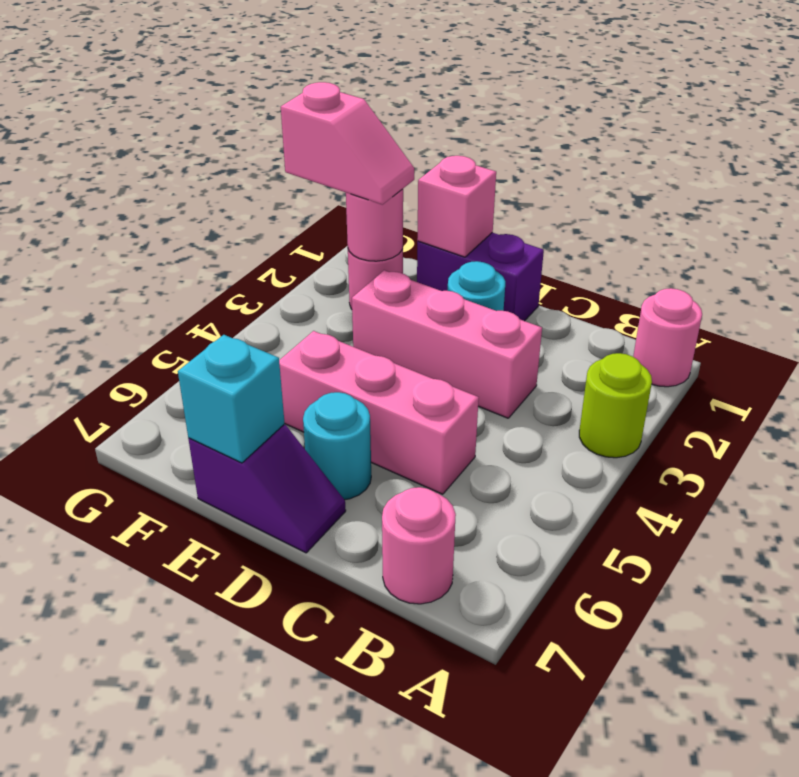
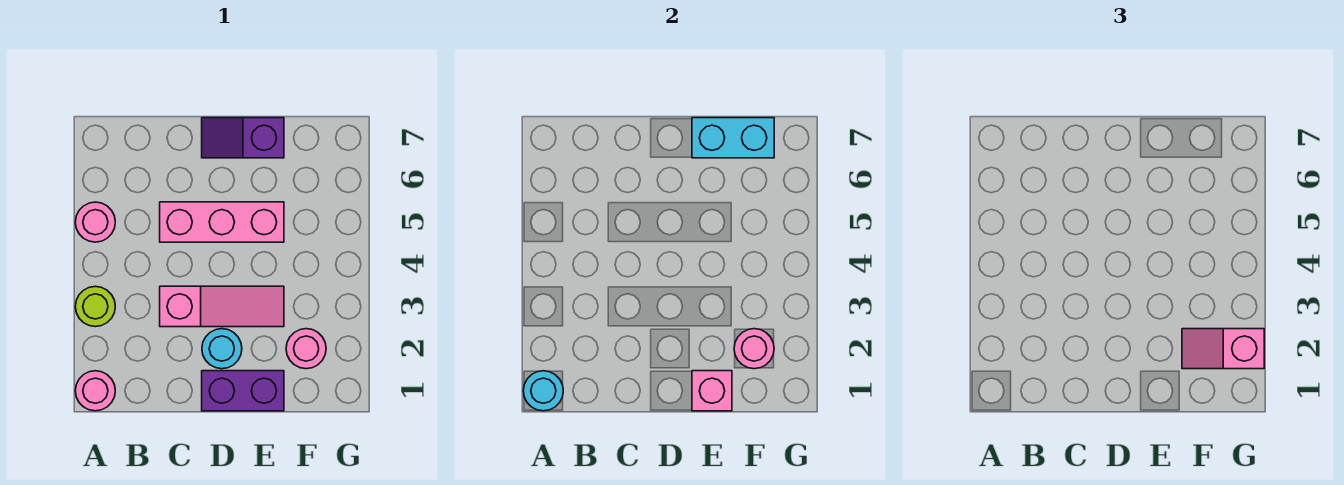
pink 1x1 round brick [382,487,456,604] -> pink 1x1 round brick moved to [75,202,115,242]
pink 1x3 brick [352,270,542,418] -> pink 1x3 slope [160,286,284,327]
cyan 1x1 round brick [303,392,371,500] -> cyan 1x1 round brick moved to [523,371,563,411]
cyan 1x1 brick [178,335,285,463] -> cyan 1x2 brick [692,118,774,158]

